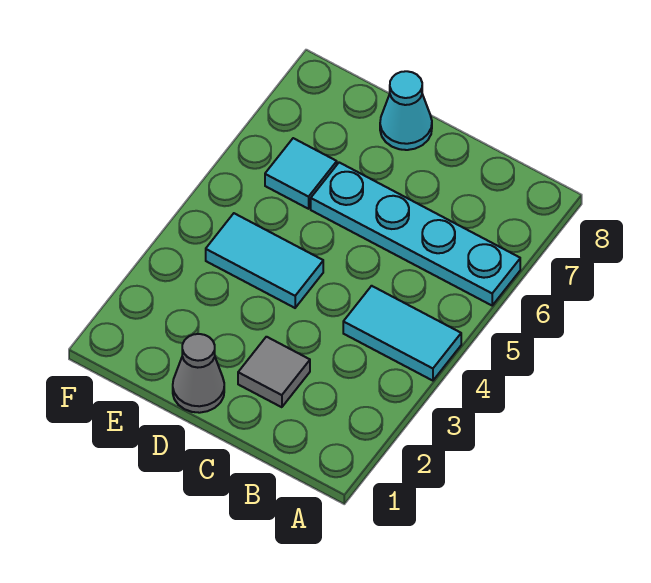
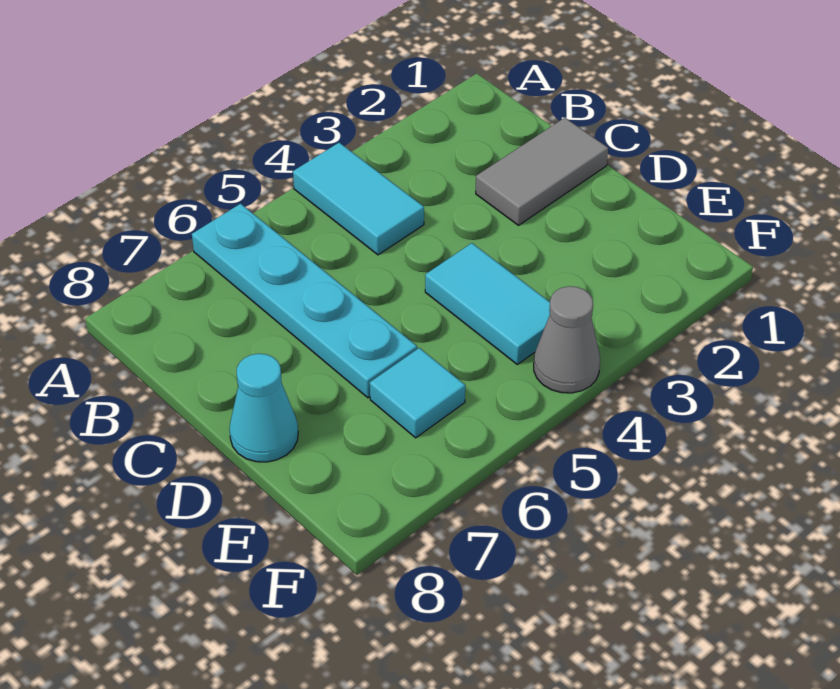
grey 1x1 tile [238,337,310,407] -> grey 1x2 tile [476,118,608,225]
grey 1x1 cone [173,334,224,413] -> grey 1x1 cone moved to [534,286,600,393]

